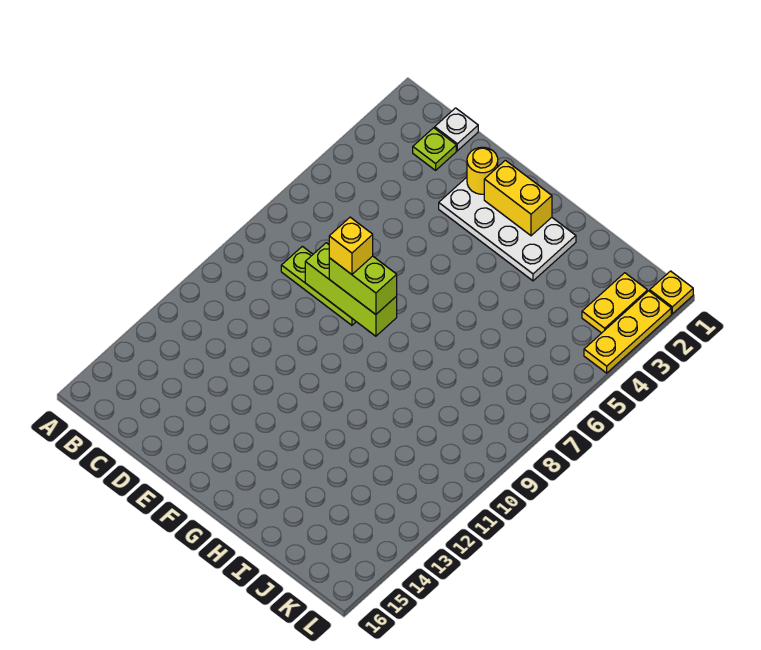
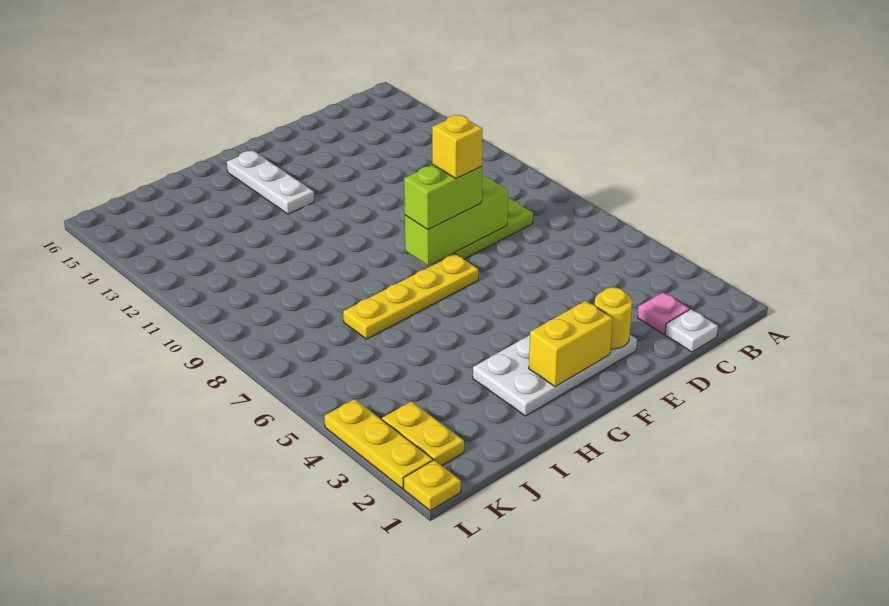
lime 1x1 plate [413,128,456,170] -> pink 1x1 plate [638,292,689,334]
none -> yellow 1x4 plate [343,254,478,339]
none -> white 1x3 plate [227,150,314,214]

